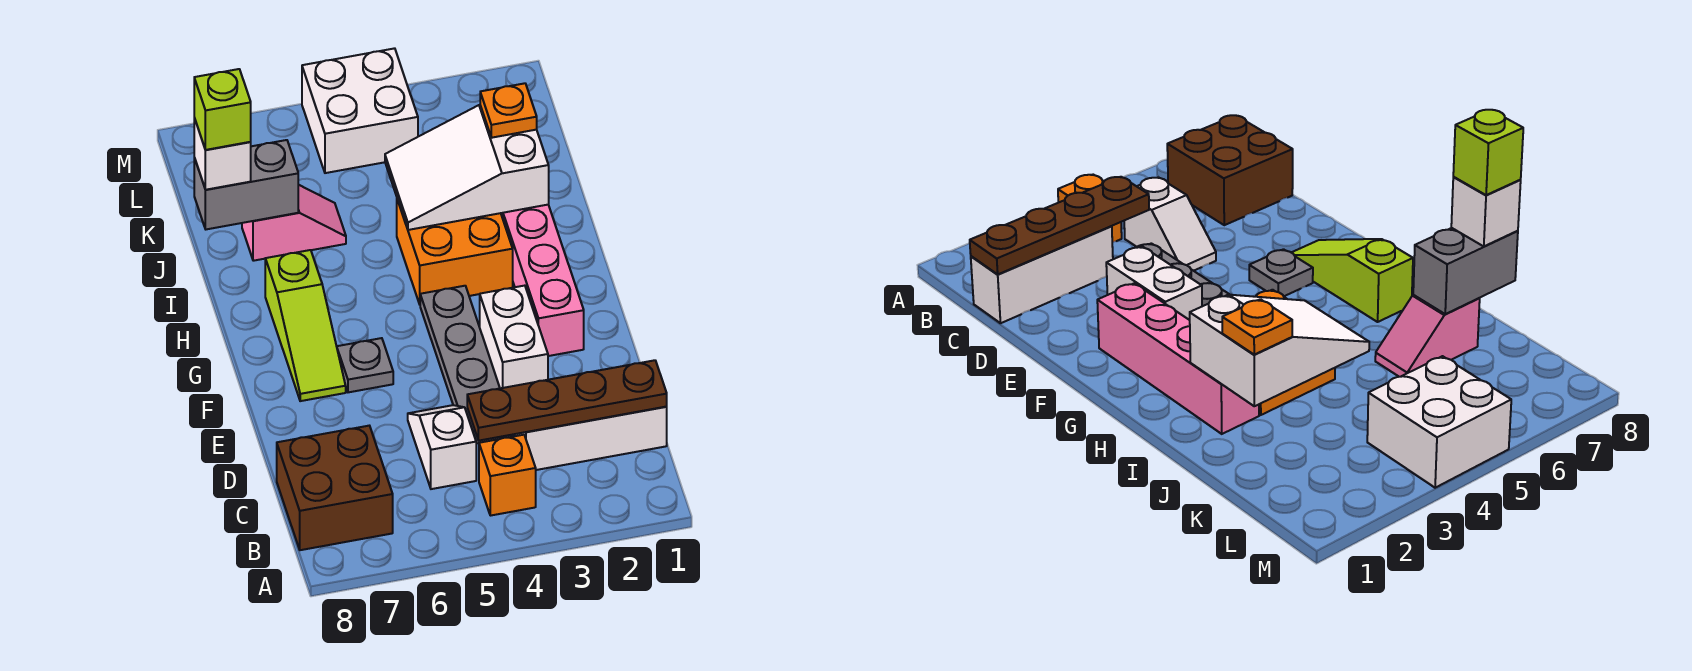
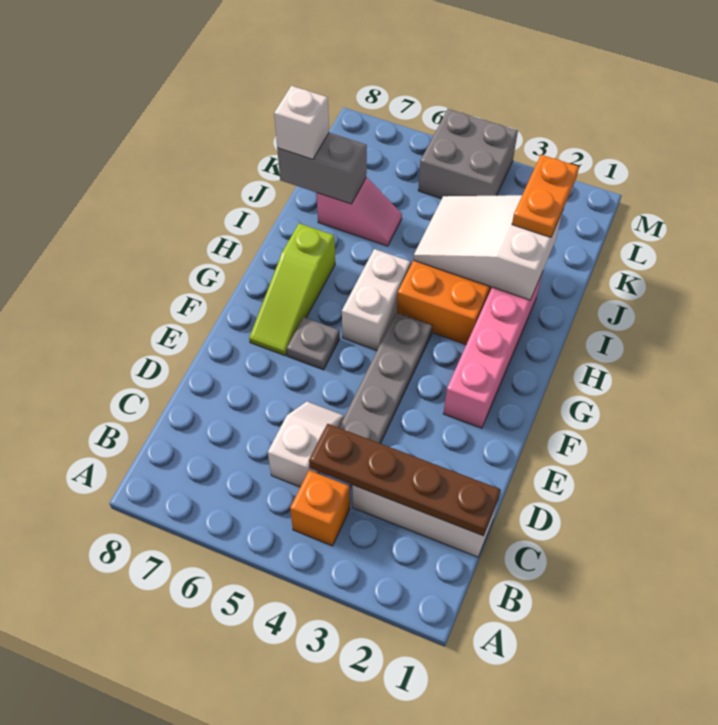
brown 2x2 brick [277,426,393,550] -> none
white 1x2 brick [480,286,548,388] -> white 1x2 brick moved to [342,249,411,350]
orange 1x1 plate [480,83,537,138] -> orange 1x2 plate [512,155,579,237]
lime 1x1 brick [194,69,251,150] -> none
white 2x2 brick [302,48,418,173] -> grey 2x2 brick [418,109,518,199]

